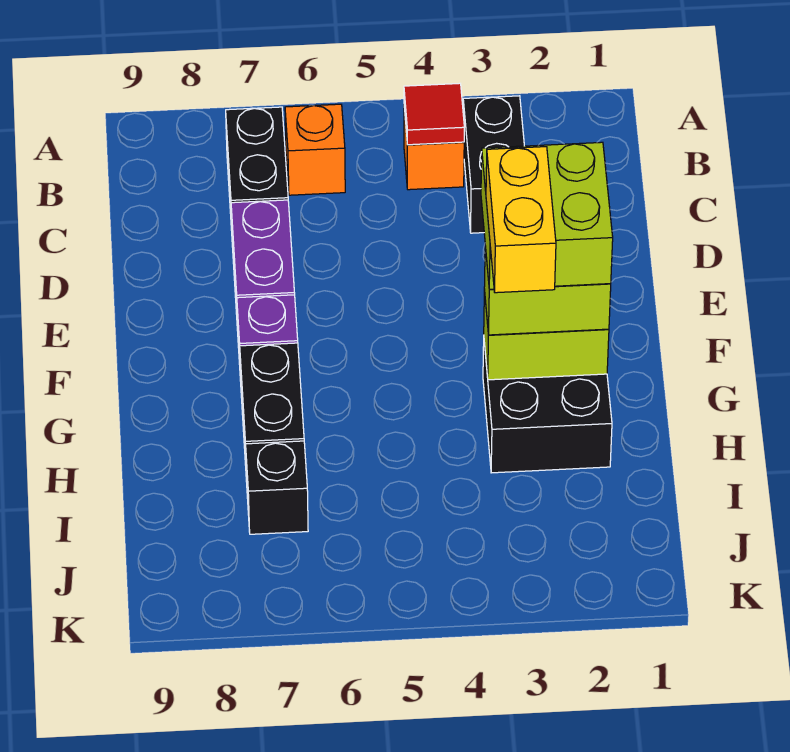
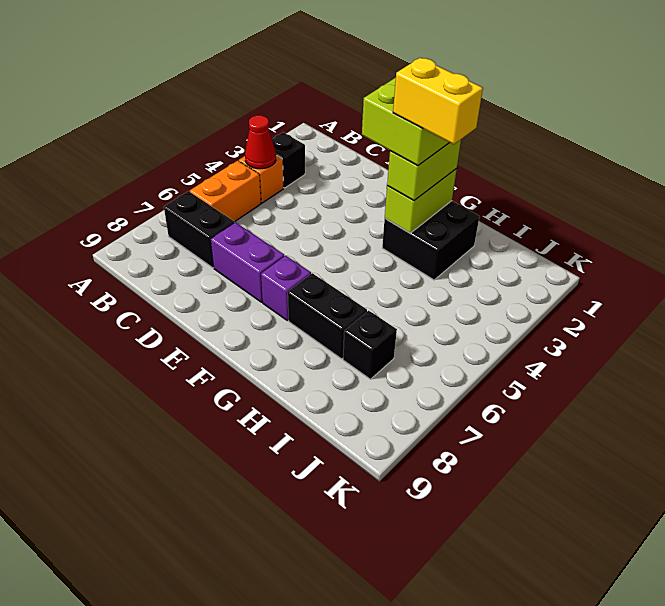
black 1x2 brick [463,96,524,233] -> black 1x1 brick [272,132,305,188]
red 1x1 tile [404,83,464,145] -> red 1x1 cone [245,115,276,169]
orange 1x1 brick [285,104,345,195] -> orange 1x2 brick [190,161,261,222]

